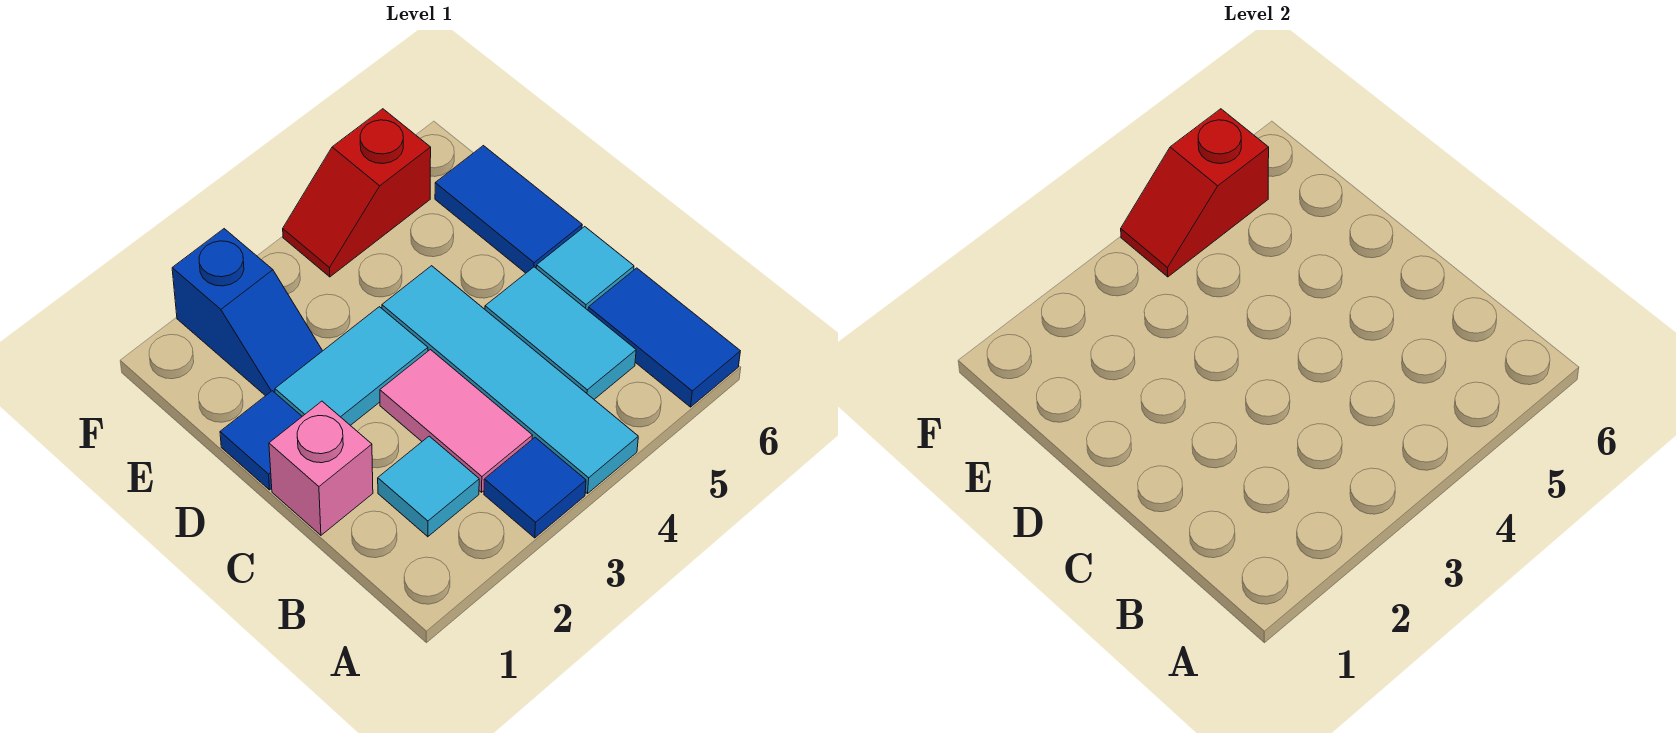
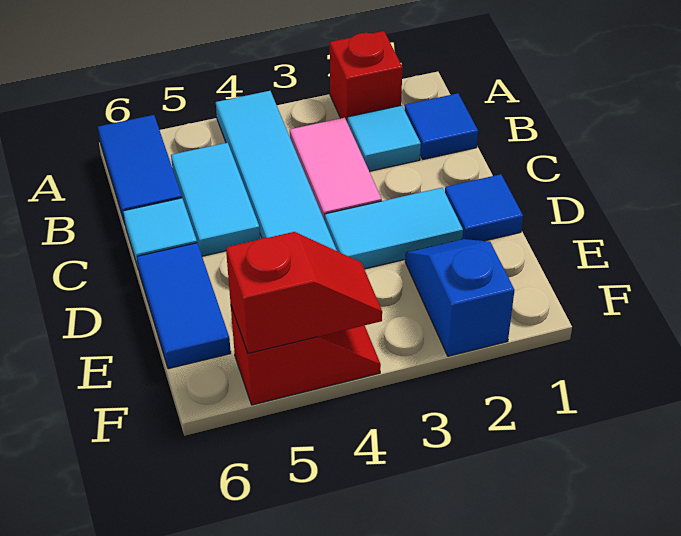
none -> red 1x1 brick [330,31,403,123]
blue 1x1 tile [484,438,586,538] -> blue 1x1 tile moved to [405,93,478,159]
pink 1x1 brick [269,401,373,535] -> none

